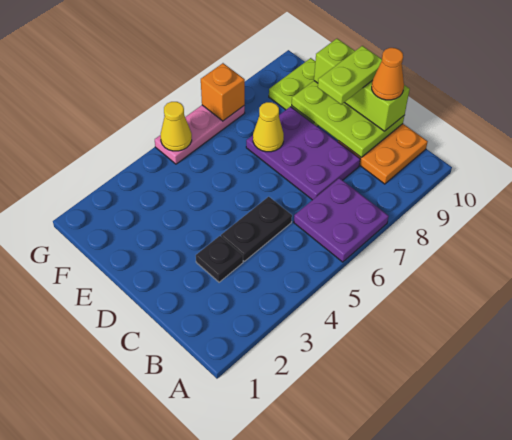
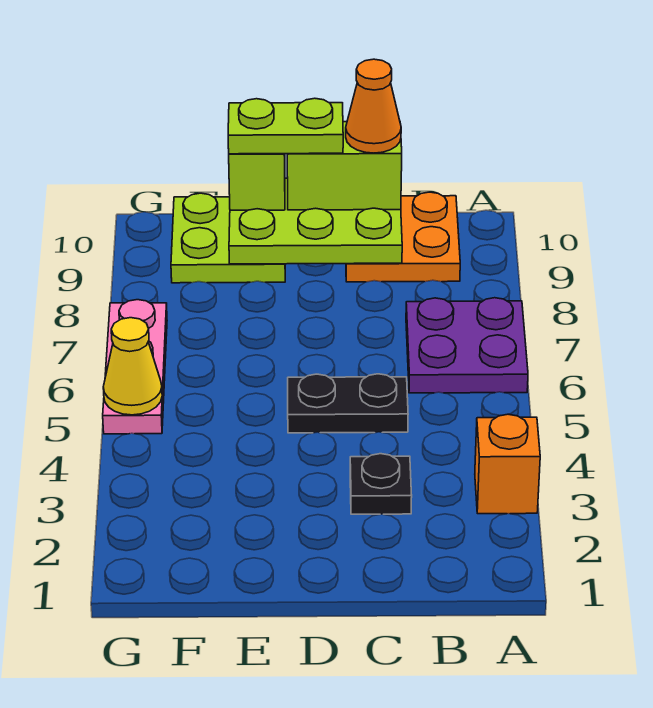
black 1x2 plate [221,197,292,261] -> black 1x2 plate turned to [288,374,408,433]
purple 2x3 plate [246,107,360,200] -> none
lime 1x2 plate [318,46,382,104] -> lime 1x2 plate turned to [228,98,343,154]
yellow 1x1 cone [253,102,284,152] -> none
orange 1x1 brick [201,63,245,121] -> orange 1x1 brick moved to [475,414,540,514]

